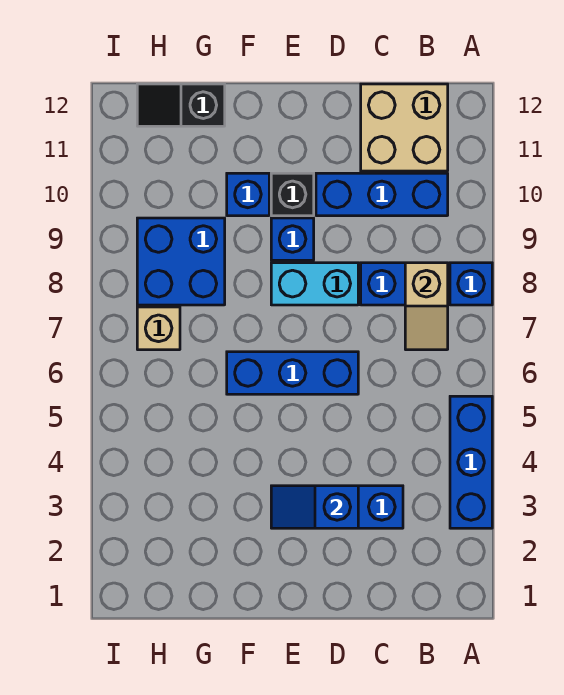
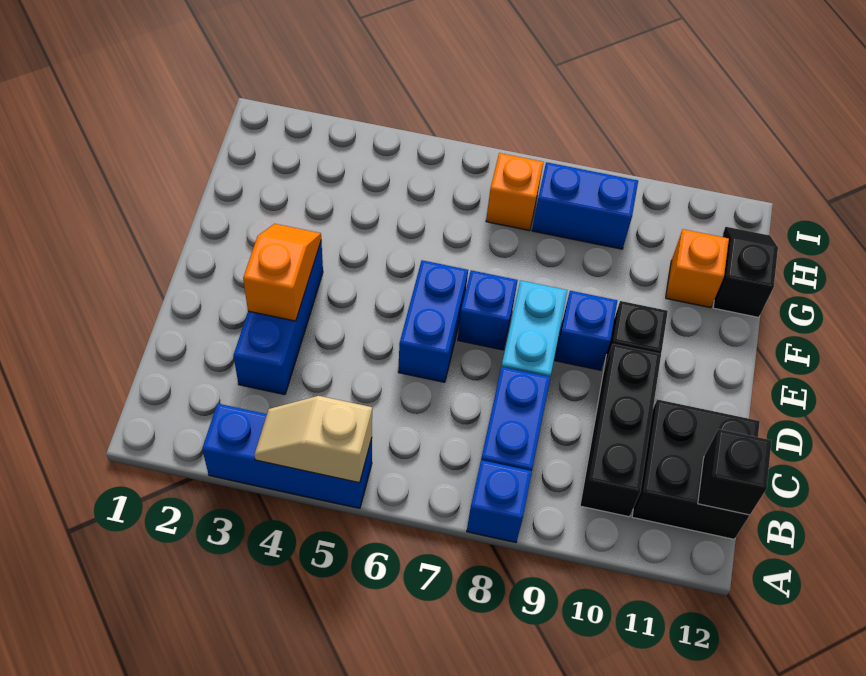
tan 1x2 slope [405,263,448,350] -> tan 1x2 slope moved to [254,396,372,483]
blue 1x3 brick [316,173,448,216] -> black 1x3 brick [580,344,661,517]
tan 2x2 brick [361,84,448,171] -> black 2x2 brick [632,399,760,539]
none -> black 1x1 brick [698,429,772,515]
blue 1x2 slope [271,486,358,528] -> orange 1x2 slope [243,224,321,321]
blue 1x3 brick [227,352,358,394] -> blue 1x2 brick [398,260,468,382]
blue 1x1 brick [227,173,269,216] -> blue 1x1 brick moved to [458,270,518,350]
blue 2x2 brick [137,218,225,305] -> blue 1x2 brick [532,162,638,249]
none -> orange 1x1 brick [666,229,729,308]
tan 1x1 brick [137,307,180,350] -> orange 1x1 brick [486,153,544,231]

